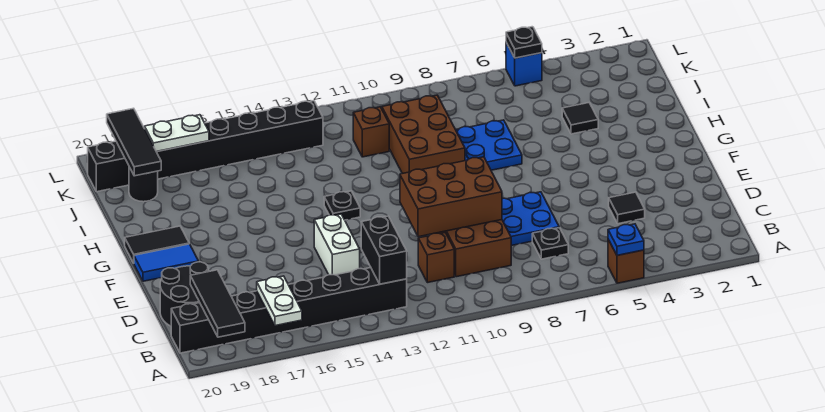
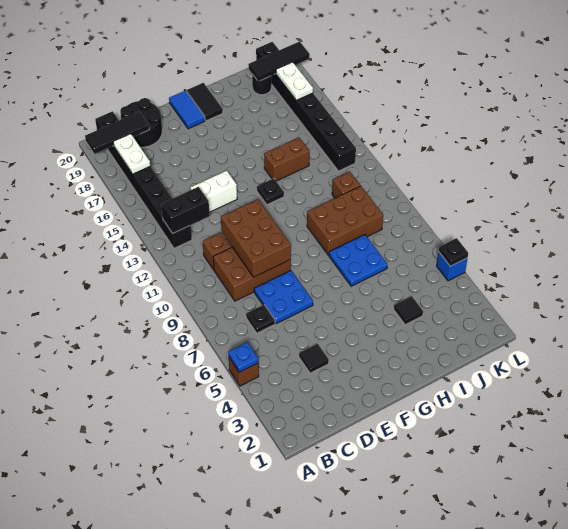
white 1x2 plate [257,276,302,326] -> white 1x2 plate turned to [113,134,150,174]
none -> brown 1x2 brick [264,138,309,181]

